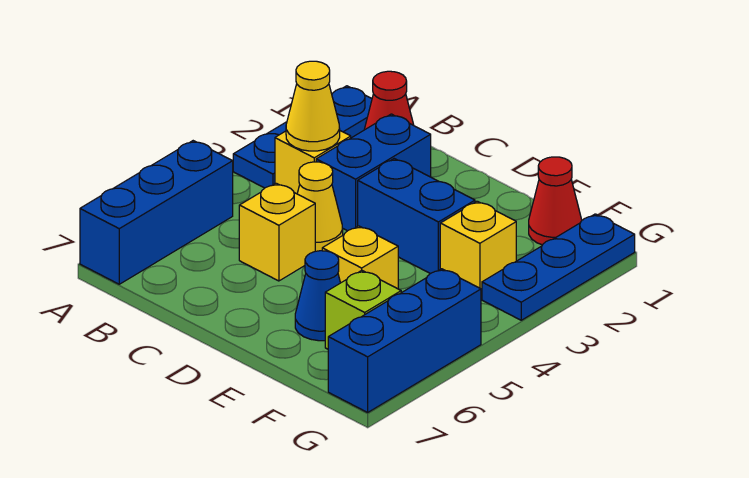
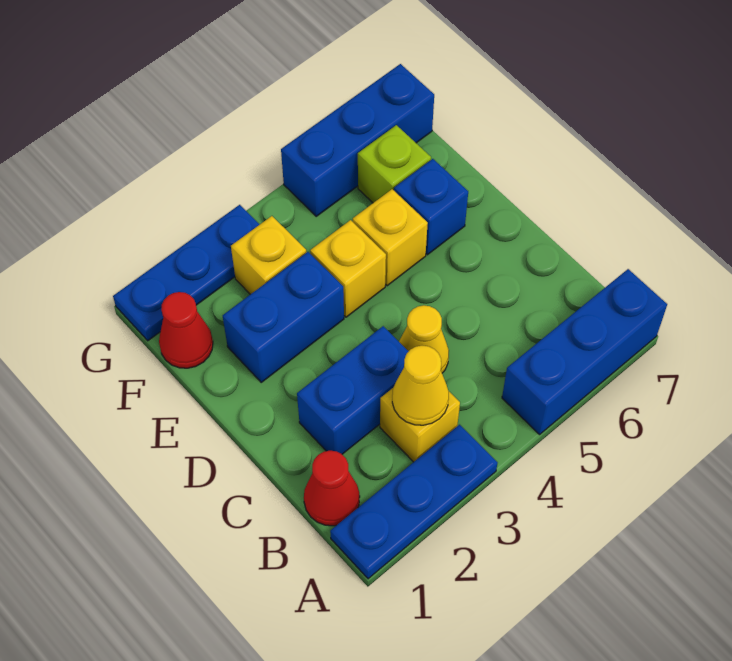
yellow 1x1 brick [239,183,315,281] -> yellow 1x1 brick moved to [310,220,386,317]
blue 1x2 brick [358,159,475,274] -> blue 1x2 brick turned to [223,252,344,382]
blue 1x1 cone [295,251,340,341] -> blue 1x1 brick [394,159,468,255]

